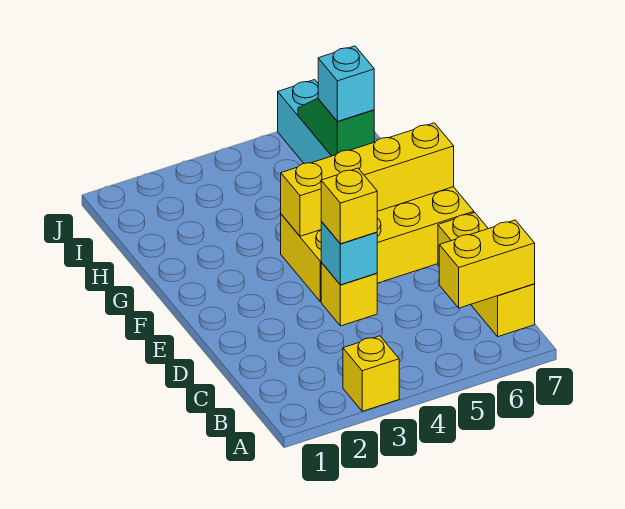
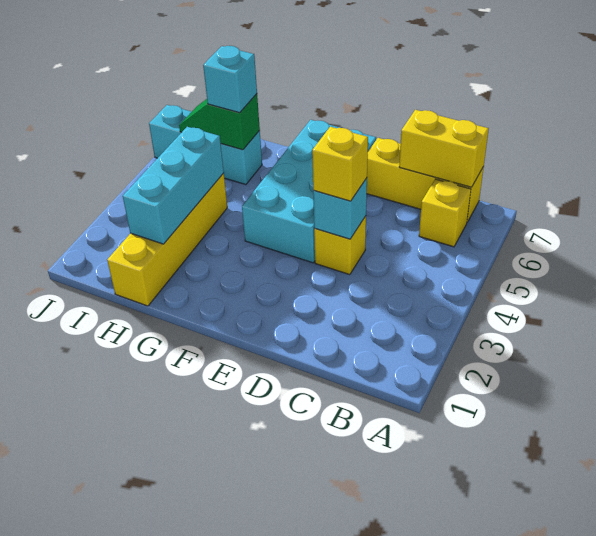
yellow 1x1 brick [343,336,399,411] -> yellow 1x1 brick moved to [419,179,471,247]
yellow 1x2 brick [439,220,535,308] -> yellow 1x2 brick turned to [399,110,489,187]
yellow 2x4 brick [281,187,474,302] -> cyan 2x4 brick [242,120,376,263]
yellow 1x4 brick [281,123,454,236] -> yellow 1x4 brick moved to [107,173,227,306]
none -> cyan 1x3 brick [123,127,224,244]

